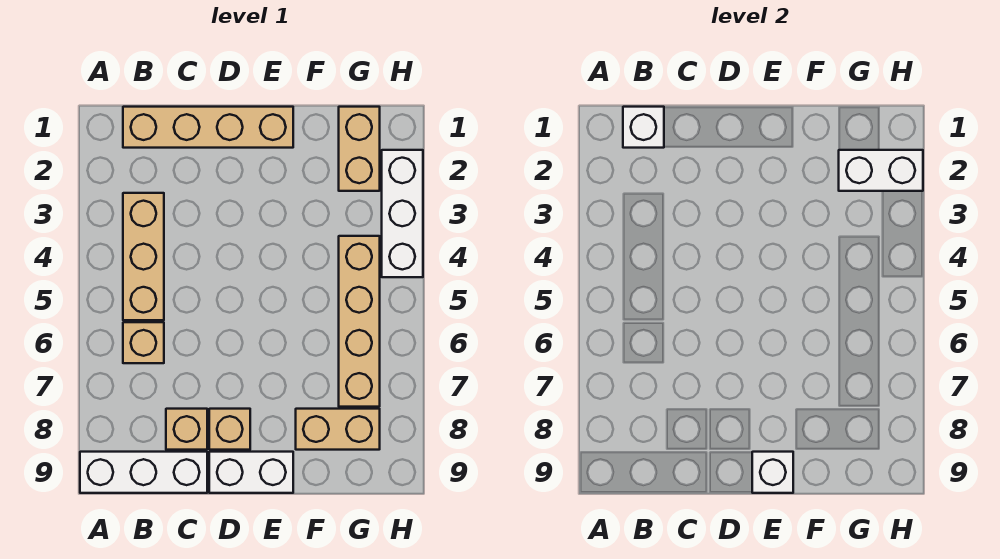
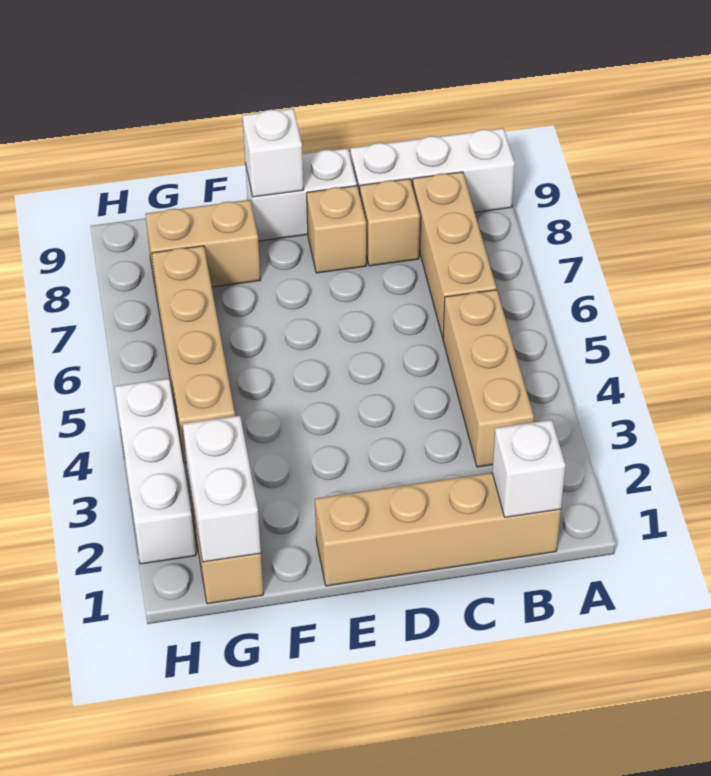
tan 1x1 brick [123,322,164,363] -> tan 1x3 brick [412,172,496,338]
white 1x2 brick [839,150,923,191] -> white 1x2 brick turned to [183,416,261,562]

